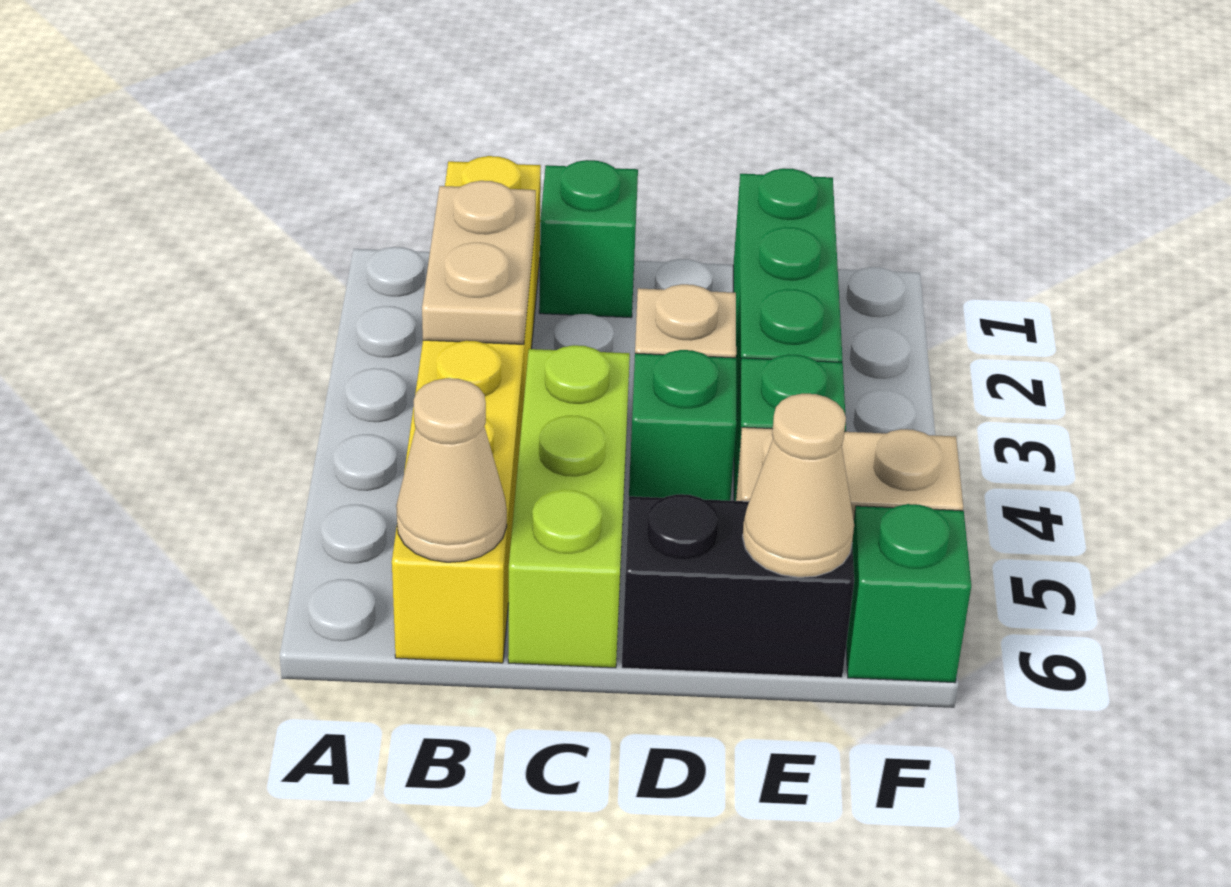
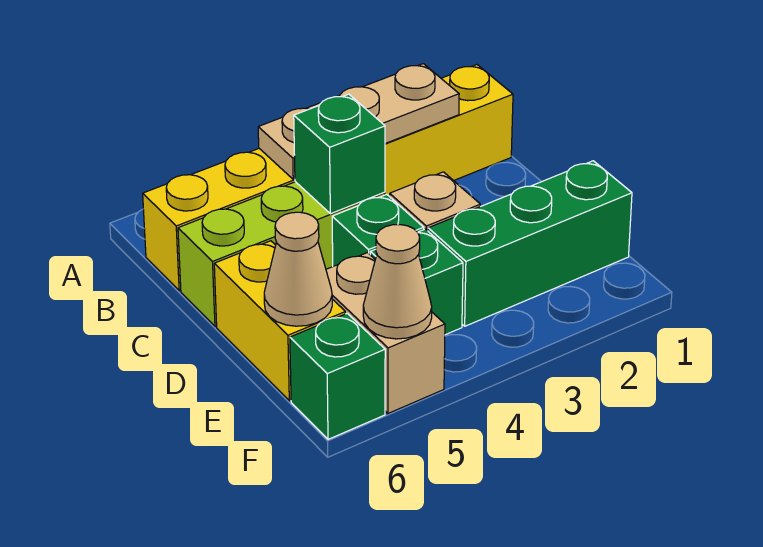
tan 1x2 plate [422,181,536,344] -> tan 1x3 plate [258,64,459,179]
tan 1x1 cone [396,378,507,562] -> tan 1x1 cone moved to [363,225,432,339]
green 1x1 brick [539,160,638,318] -> green 1x1 brick moved to [294,94,385,214]
black 1x2 brick [622,494,854,678] -> yellow 1x2 brick [214,241,345,401]

